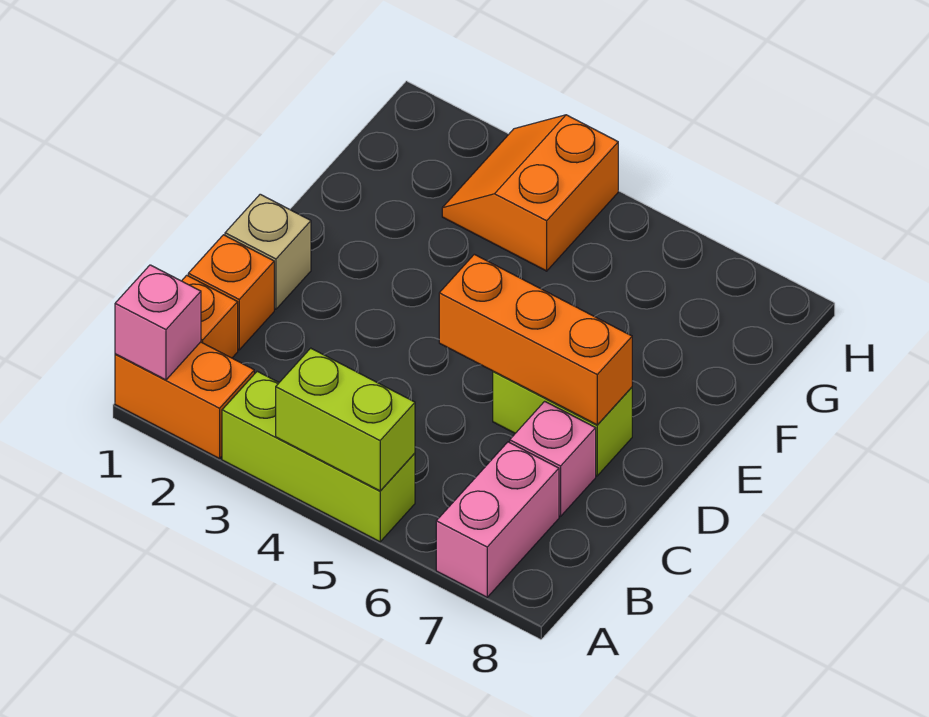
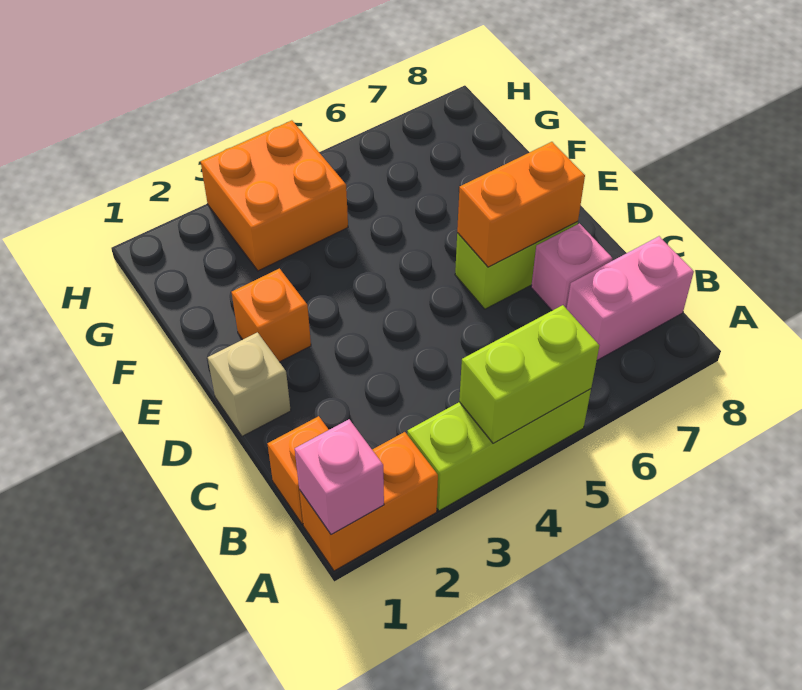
pink 1x2 brick [436,442,559,597] -> pink 1x2 brick turned to [567,236,694,360]
orange 1x1 brick [188,235,274,350] -> orange 1x1 brick moved to [231,269,311,362]
orange 1x3 brick [439,254,632,425] -> orange 1x2 brick [457,142,585,267]
orange 2x2 slope [442,115,618,271] -> orange 2x2 brick [201,120,348,271]

